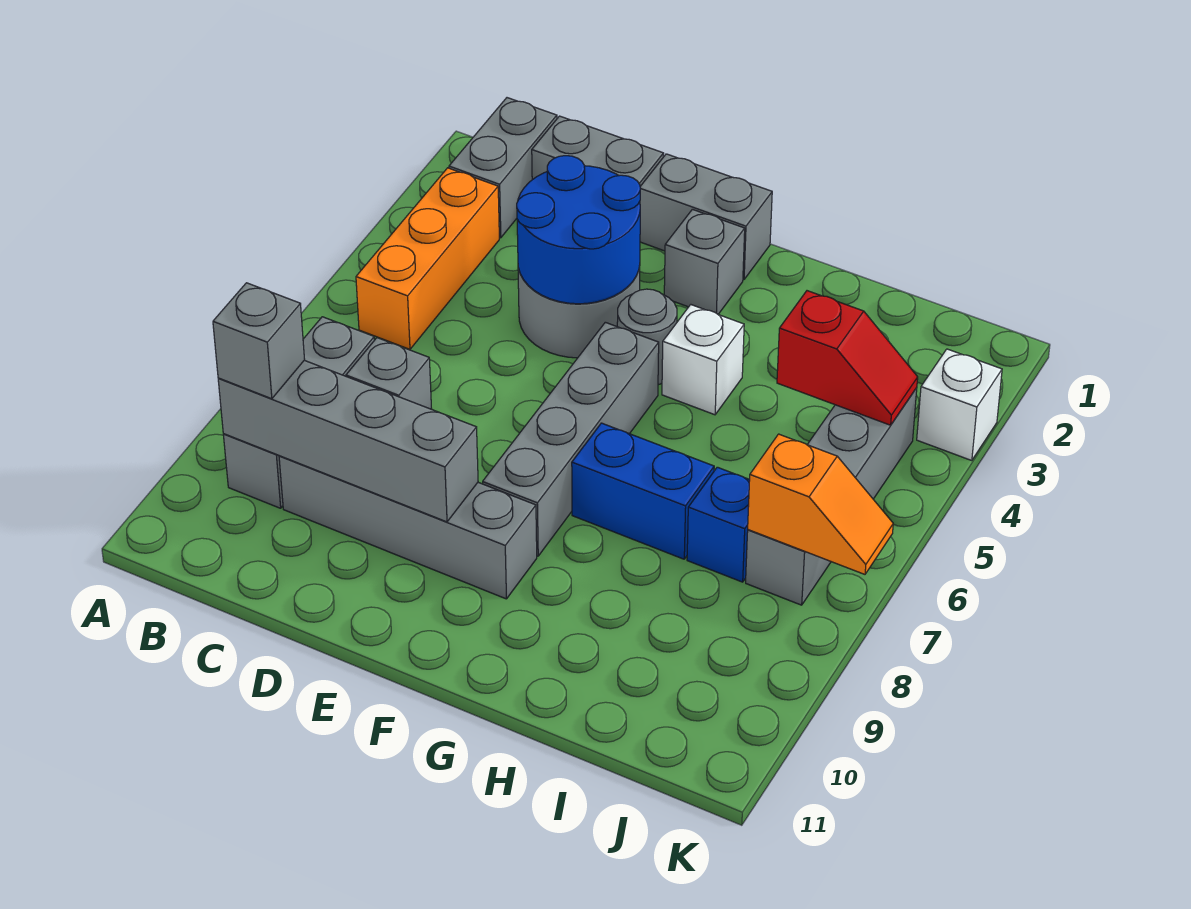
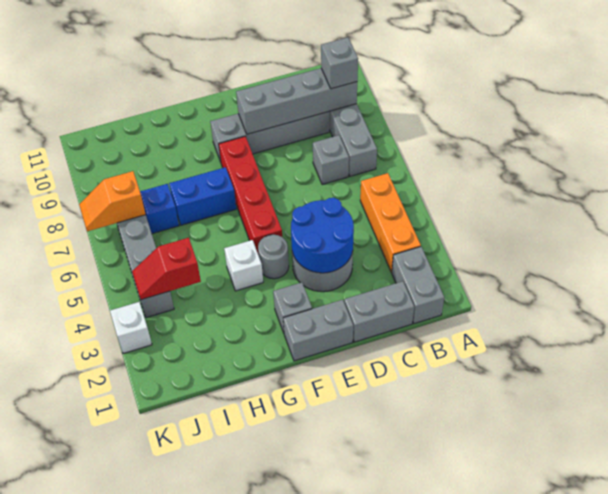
grey 1x4 brick [483,322,659,556] -> red 1x4 brick [219,136,282,255]

